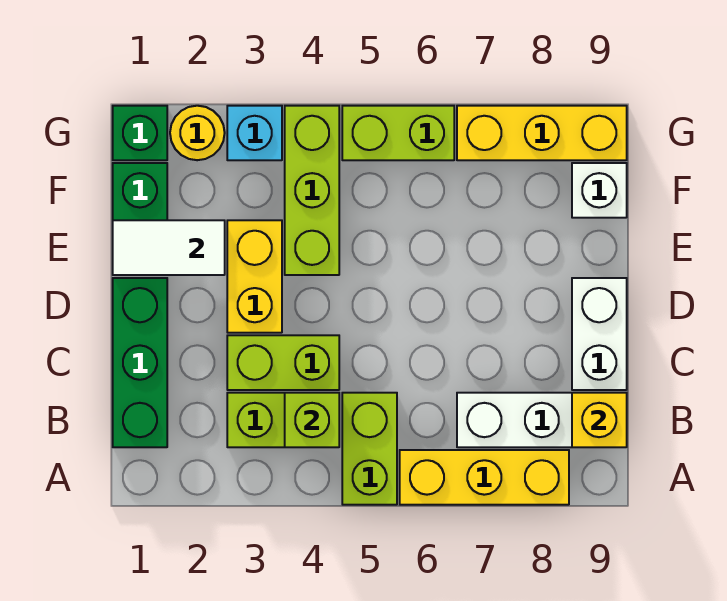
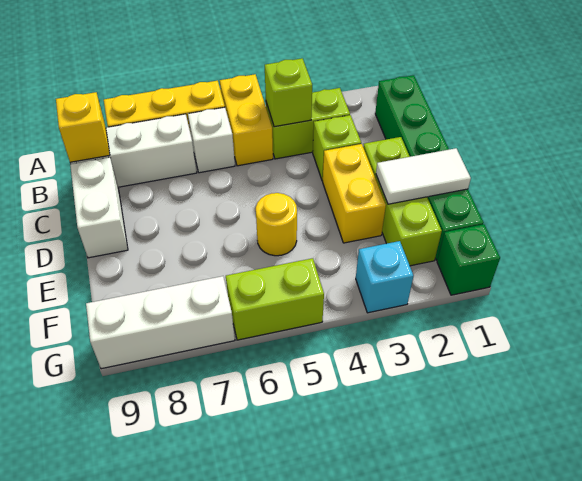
lime 1x2 brick [342,393,397,505] -> yellow 1x2 brick [220,74,273,166]
lime 1x2 brick [227,335,339,390] -> lime 1x1 brick [313,115,361,181]
lime 1x3 brick [285,106,339,275] -> lime 1x3 brick moved to [363,137,442,266]
white 1x1 brick [572,163,627,218] -> white 1x1 brick moved to [188,107,235,173]
yellow 1x1 round brick [170,106,225,160] -> yellow 1x1 round brick moved to [256,193,297,256]
yellow 1x3 brick [457,106,627,160] -> white 1x3 brick [86,276,235,369]

